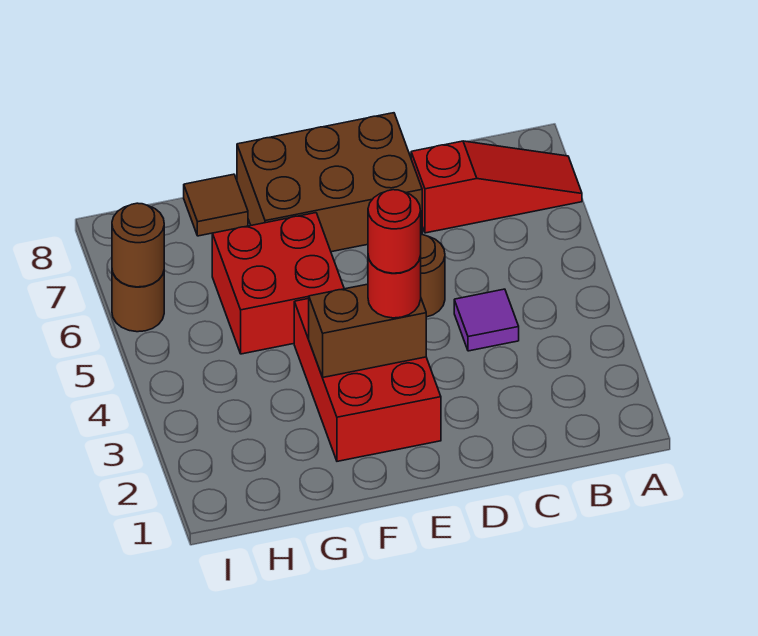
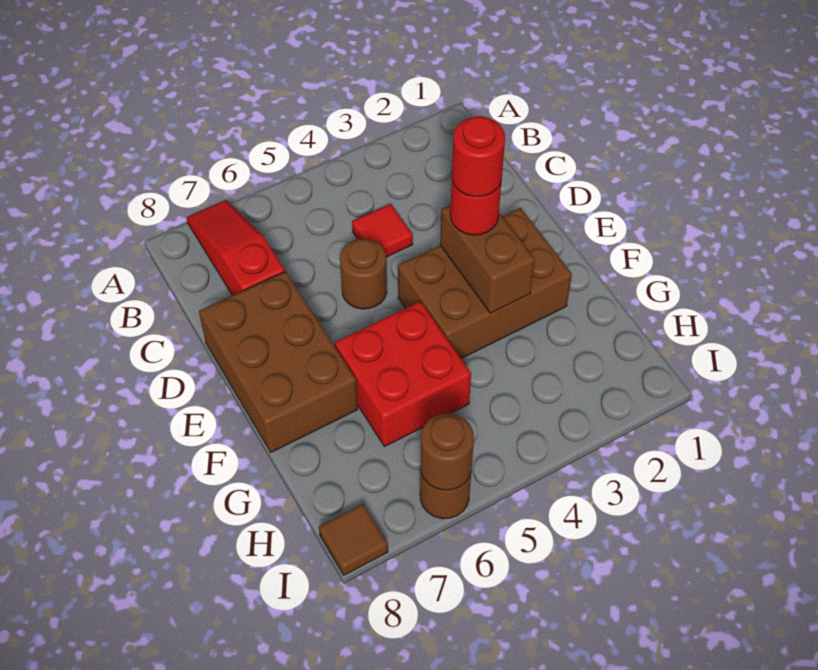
purple 1x1 tile [454,289,519,351] -> red 1x1 tile [352,204,413,257]
red 2x3 brick [294,298,441,461] -> brown 2x3 brick [398,208,572,358]
brown 1x1 tile [184,174,248,236] -> brown 1x1 tile moved to [319,504,388,575]

